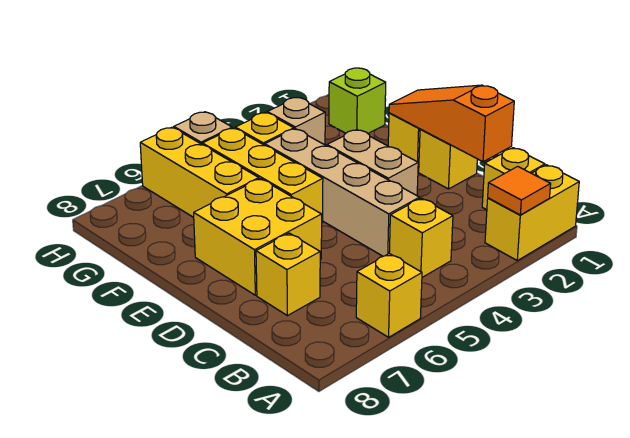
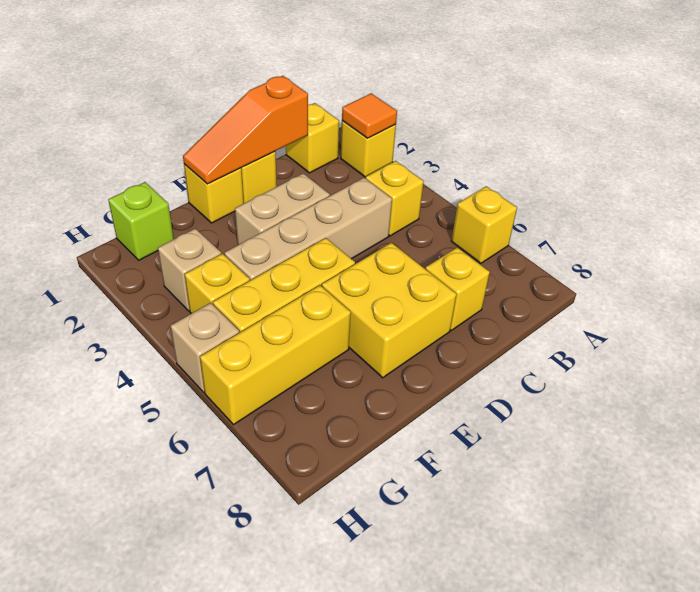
yellow 1x2 brick [485,165,579,261] -> yellow 1x1 brick [341,121,396,177]

